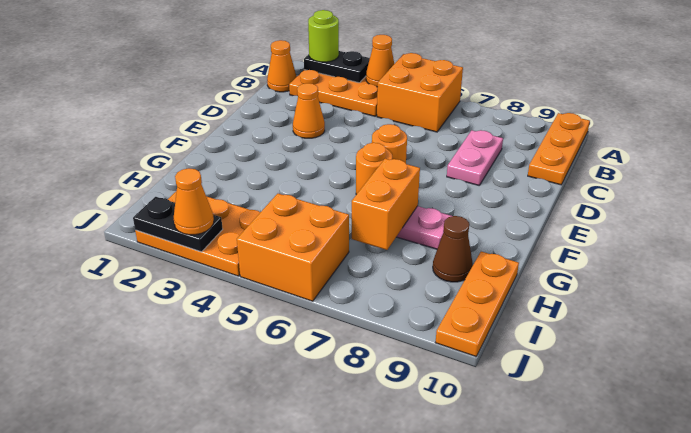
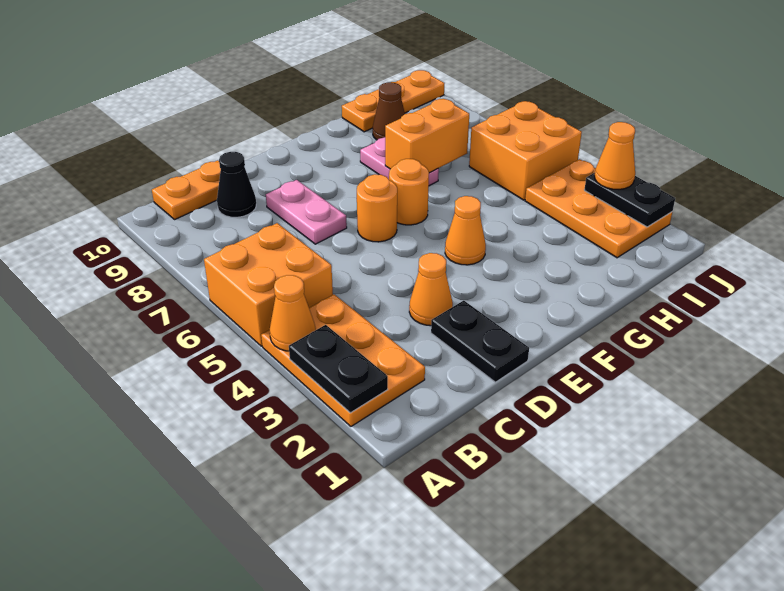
lime 1x1 round brick [308,10,339,62] -> none
orange 1x3 plate [528,113,590,185] -> orange 1x2 plate [152,160,221,219]
orange 1x1 cone [267,40,297,92] -> orange 1x1 cone moved to [445,196,486,265]
pink 1x2 plate [447,130,503,185] -> pink 1x2 plate turned to [266,180,347,244]
none -> black 1x1 cone [217,152,256,217]
none -> black 1x2 plate [431,301,529,382]

